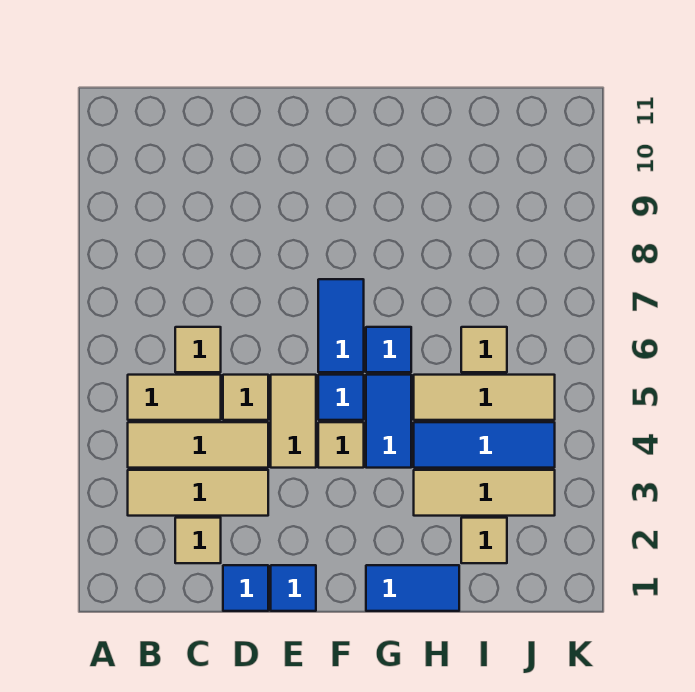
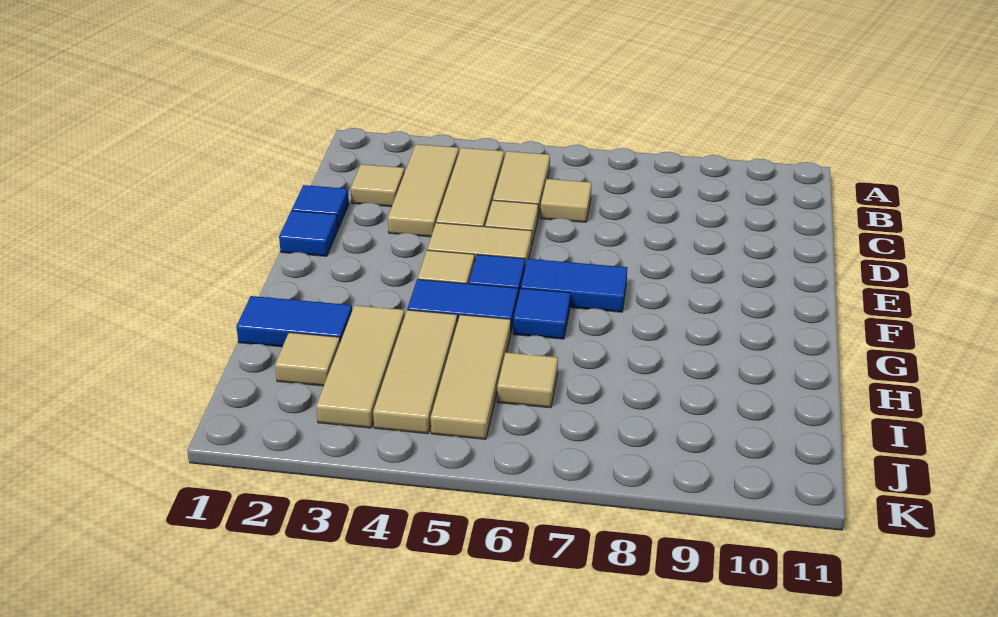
blue 1x2 tile [366,565,459,611] -> blue 1x2 tile turned to [236,296,352,347]
blue 1x3 tile [414,422,555,468] -> tan 1x3 tile [373,310,457,434]

